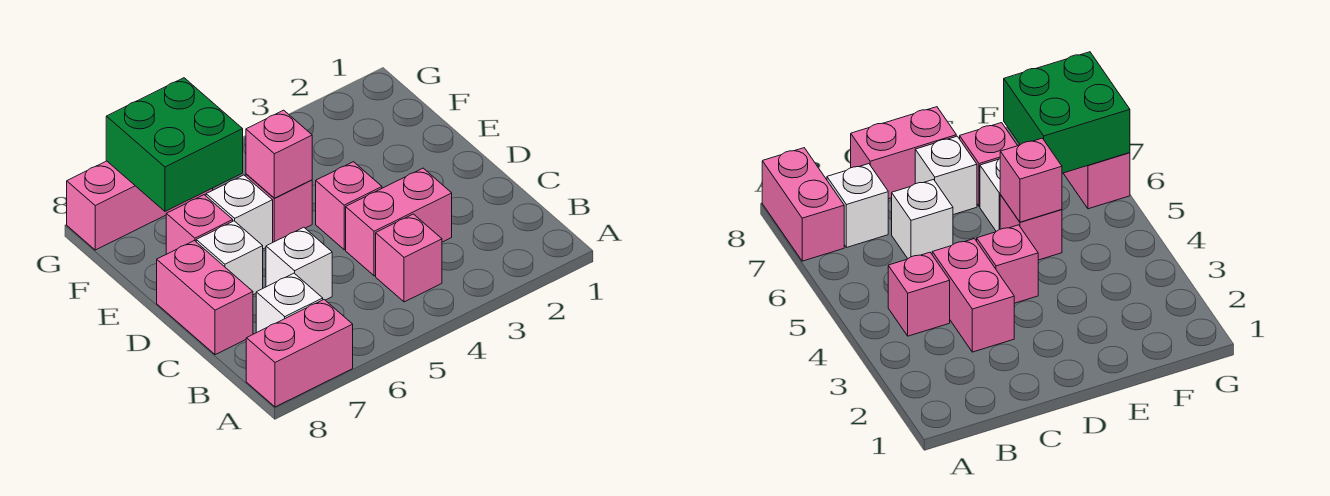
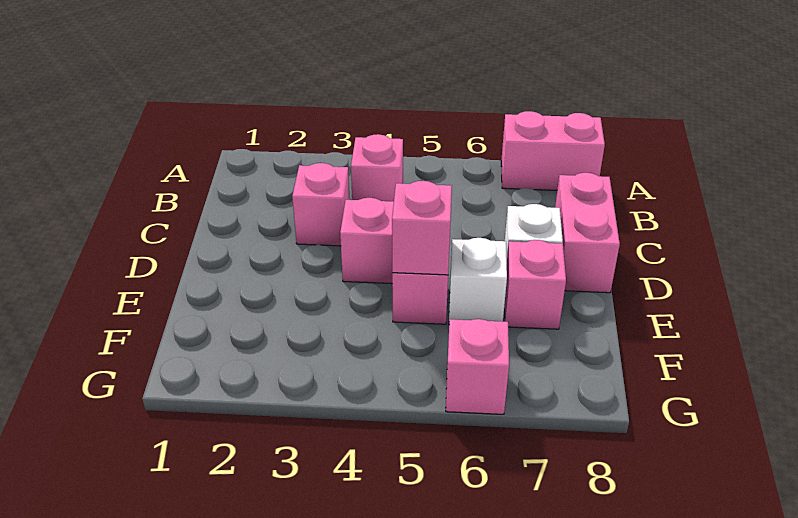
white 1x1 brick [256,273,323,333] -> none
pink 1x2 brick [346,168,452,276] -> pink 1x1 brick [292,163,350,246]
white 1x1 brick [266,227,332,300] -> none
green 2x2 brick [106,78,243,211] -> none
pink 1x3 brick [67,161,213,250] -> pink 1x1 brick [446,319,509,414]

